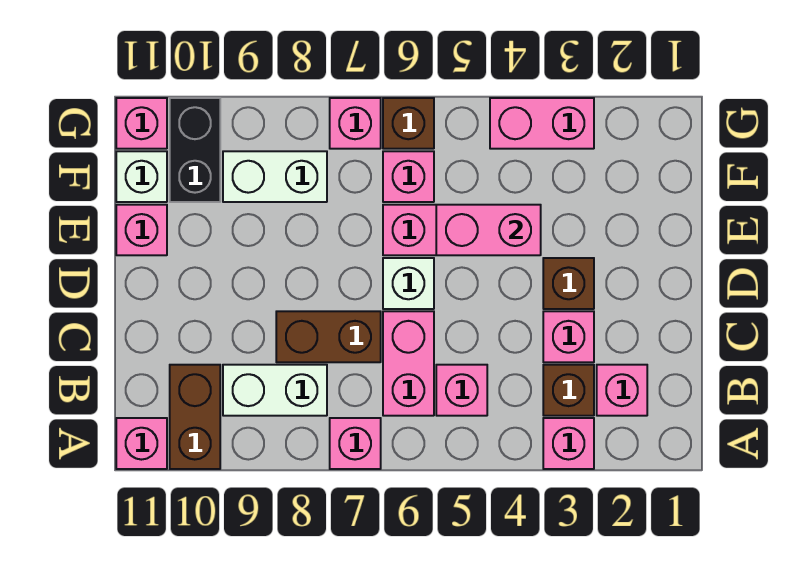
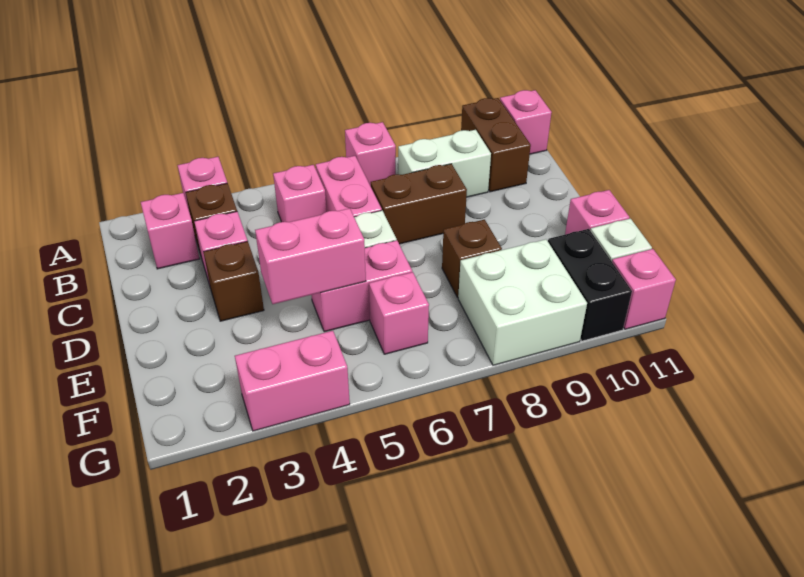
white 1x2 brick [223,151,327,202] -> white 2x2 brick [458,239,587,365]
brown 1x1 brick [383,98,434,149] -> brown 1x1 brick moved to [442,220,502,298]
pink 1x1 brick [330,98,381,149] -> none

